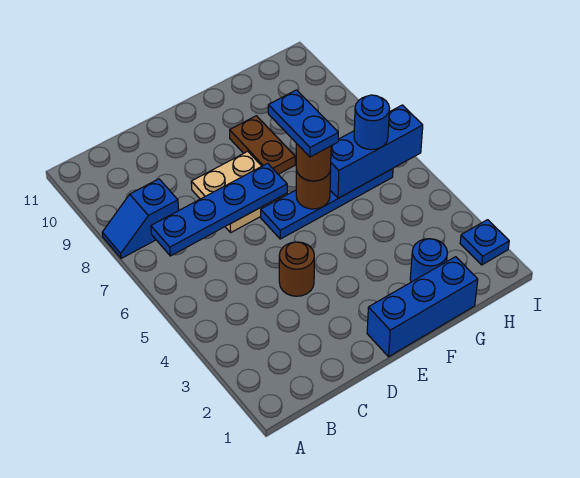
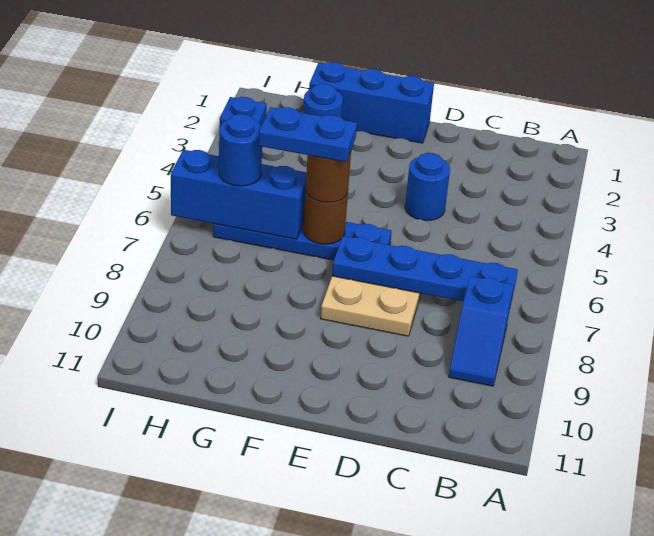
blue 1x2 slope [102,179,179,259] -> blue 1x2 slope turned to [449,276,514,386]
brown 1x1 round brick [279,242,314,296] -> blue 1x1 round brick [405,153,450,221]
blue 1x2 plate [268,90,338,157] -> blue 1x2 plate turned to [259,107,357,162]
brown 1x2 plate [230,116,295,174] -> none

